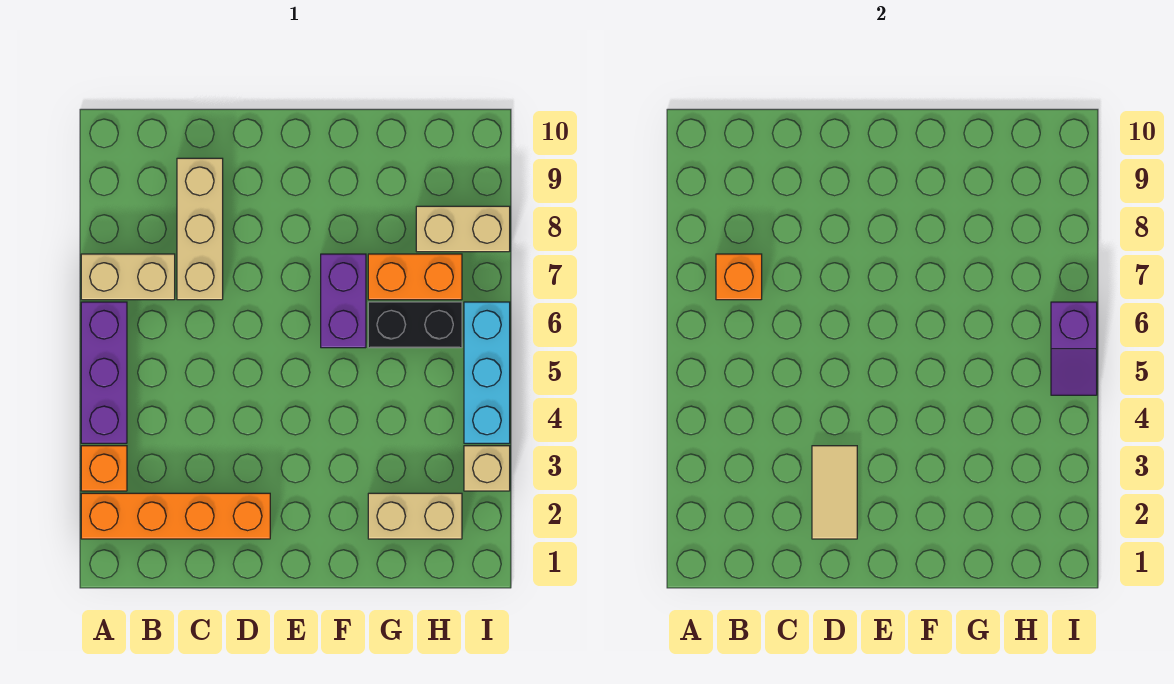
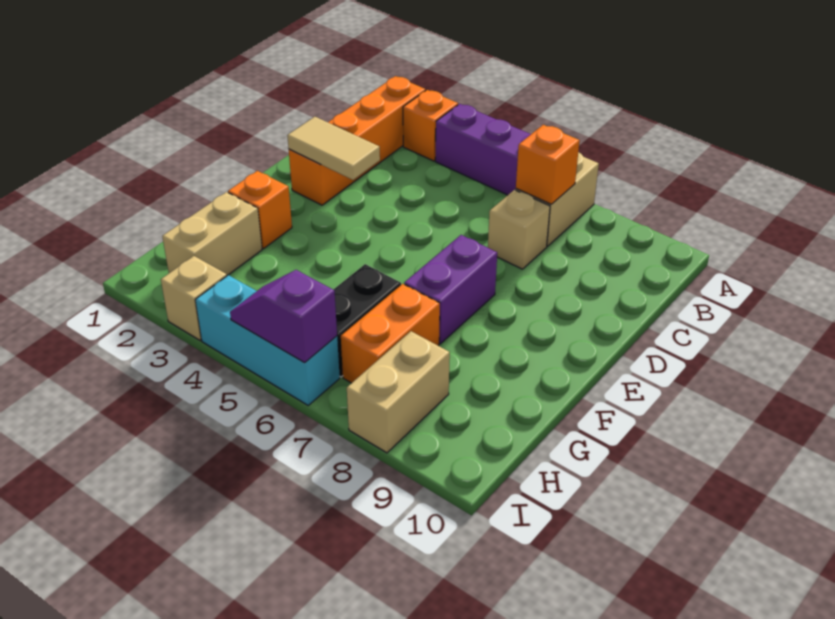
tan 1x3 brick [177,158,223,300] -> tan 1x1 brick [488,190,550,269]
none -> orange 1x1 brick [228,171,292,248]
purple 1x2 brick [321,254,366,348] -> purple 1x2 brick turned to [404,235,497,344]

